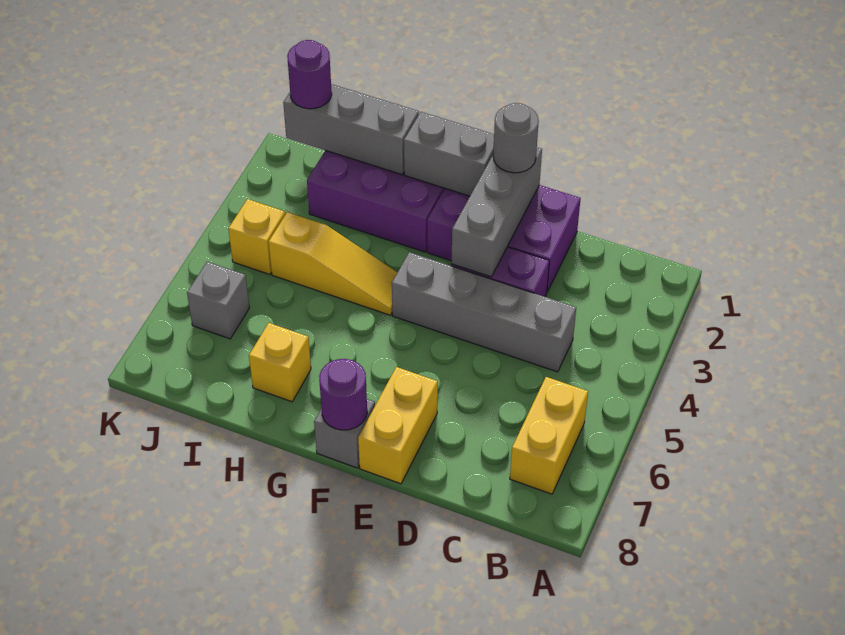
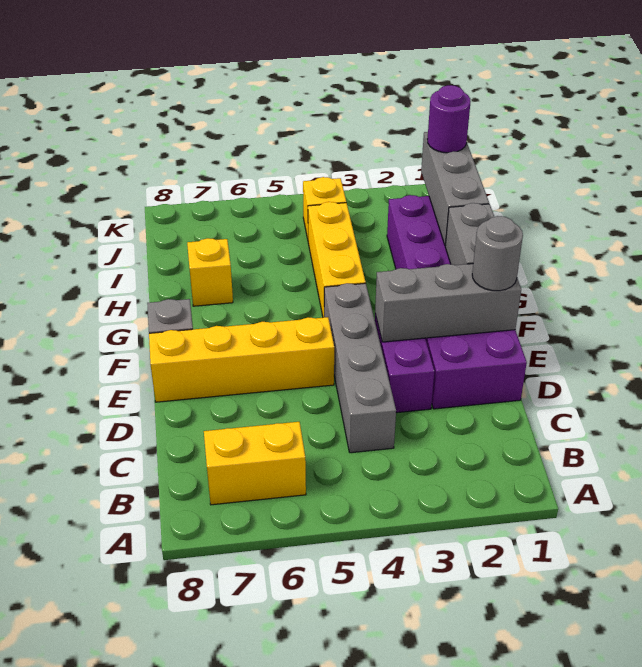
yellow 1x2 brick [358,367,438,484] -> yellow 1x4 brick [149,317,334,402]
purple 1x1 round brick [319,359,367,430] -> none
yellow 1x3 slope [269,212,398,315] -> yellow 1x3 brick [308,202,366,318]
grey 1x1 brick [187,262,249,339] -> none

